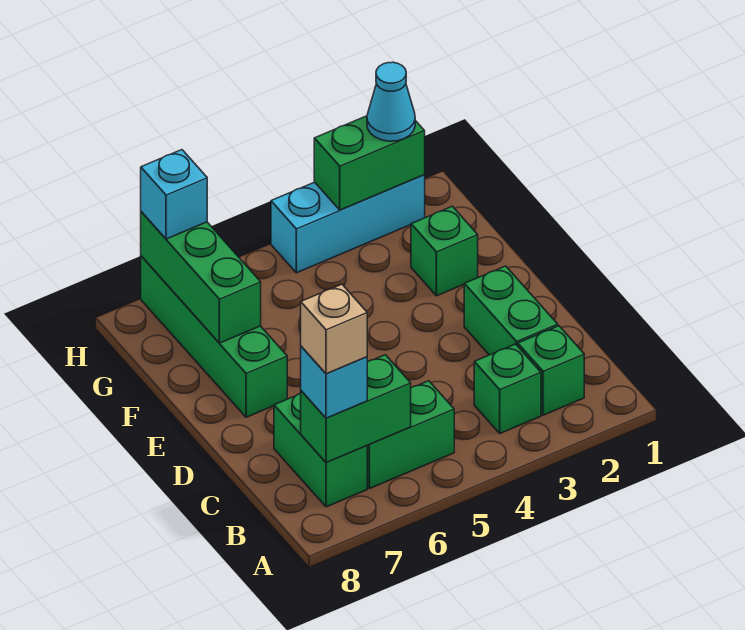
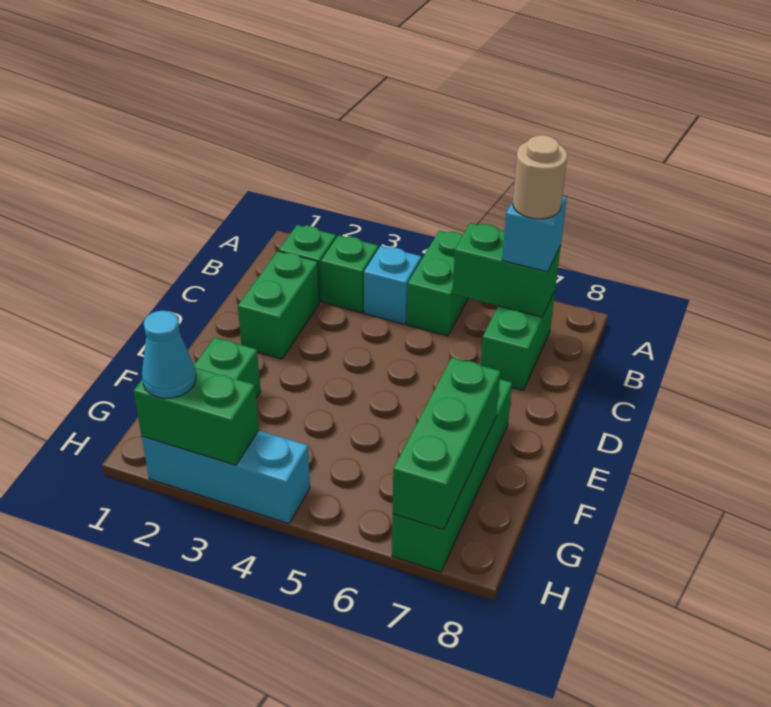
green 1x2 brick [367,381,454,489] -> green 1x2 brick turned to [407,231,468,336]
tan 1x1 brick [301,284,367,374] -> tan 1x1 round brick [513,135,567,219]
cyan 1x1 brick [141,150,207,239] -> cyan 1x1 brick moved to [364,246,421,324]

